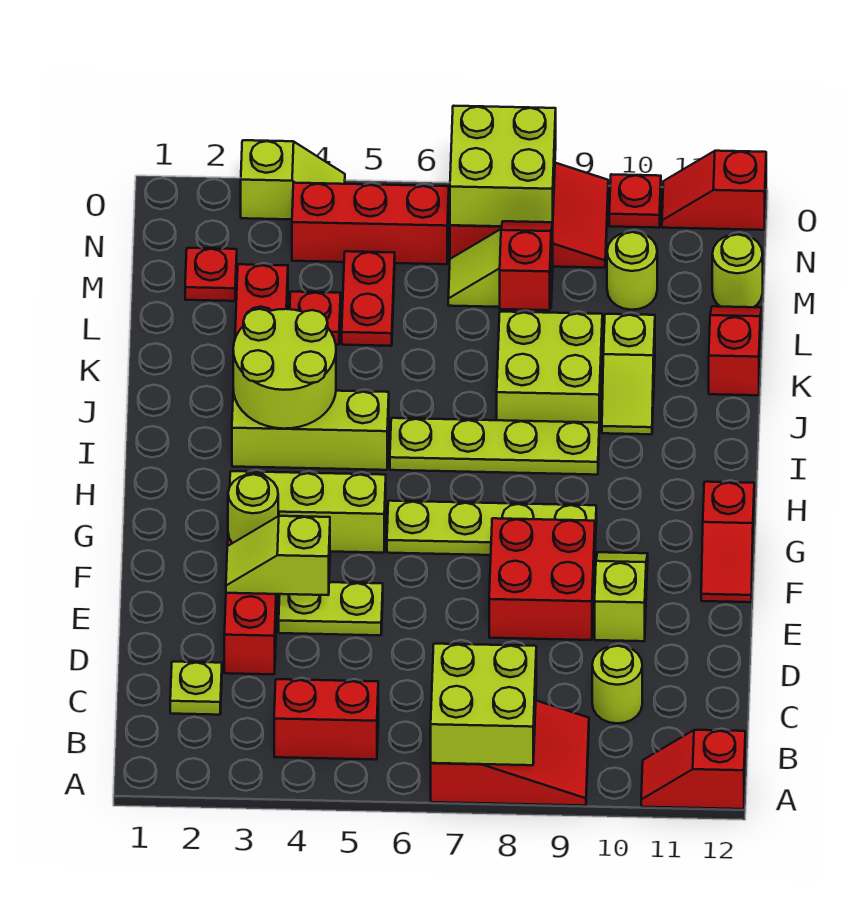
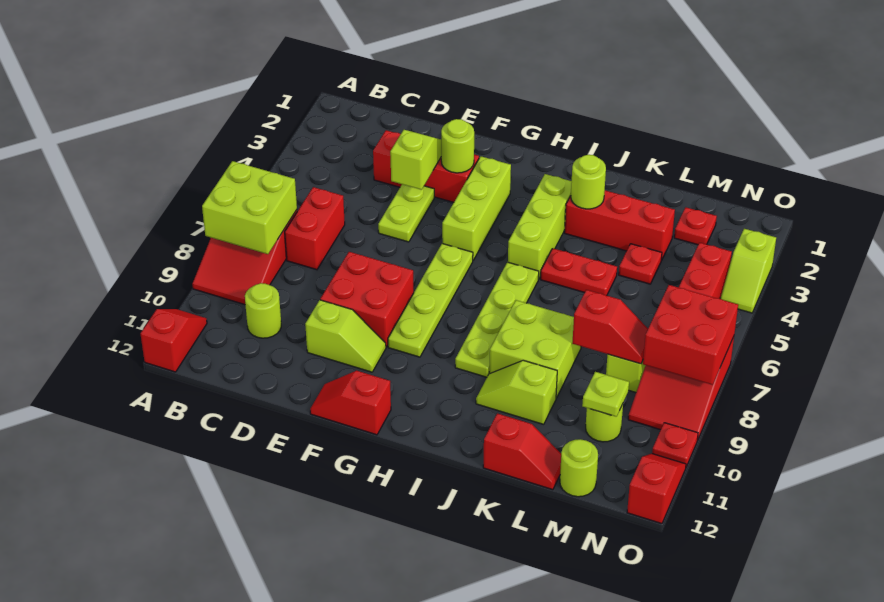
red 1x2 brick [274,679,378,760] -> red 1x2 brick moved to [285,187,345,270]
lime 1x1 plate [170,662,222,715] -> lime 1x1 plate moved to [582,372,629,417]
lime 2x2 round brick [233,309,336,429] -> lime 1x1 round brick [571,155,606,209]
red 1x2 plate [342,251,395,346] -> red 1x2 plate moved to [541,248,617,295]
lime 2x2 brick [450,106,556,226] -> red 2x2 brick [643,285,738,385]

